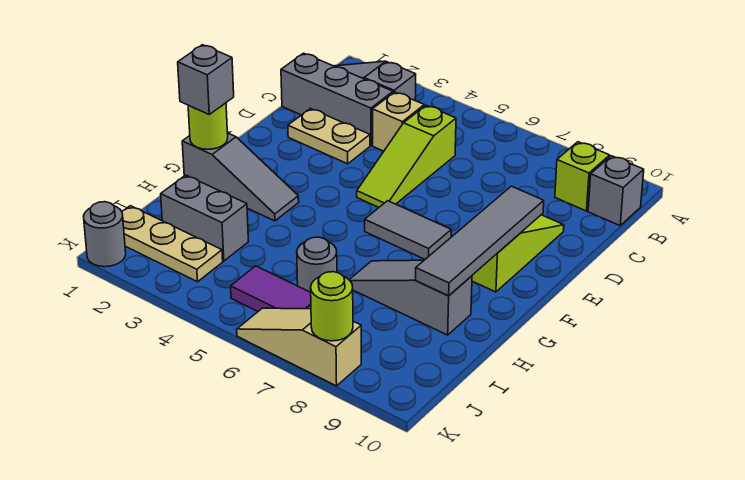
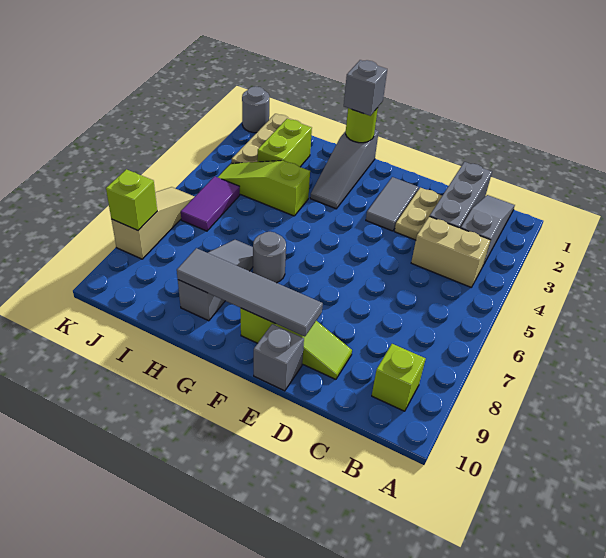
grey 1x1 brick [588,156,644,225] -> grey 1x1 brick moved to [254,324,304,391]
tan 1x1 brick [373,92,424,151] -> tan 1x2 brick [411,216,491,287]
lime 1x3 slope [357,105,456,207] -> lime 1x3 slope moved to [218,161,310,216]
grey 1x2 tile [365,201,451,259] -> grey 1x2 tile moved to [366,177,419,231]
grey 1x2 brick [161,175,248,261] -> lime 1x2 brick [257,119,312,167]
grey 1x1 round brick [297,237,337,292] -> grey 1x1 round brick moved to [253,232,286,283]
lime 1x1 round brick [311,272,353,341] -> lime 1x1 brick [106,169,157,230]

